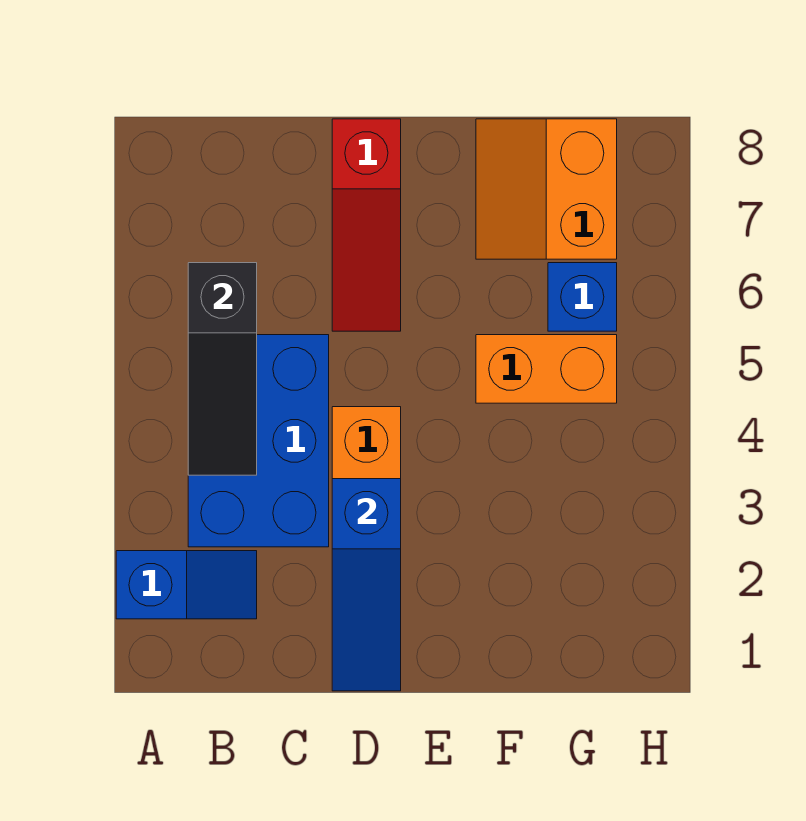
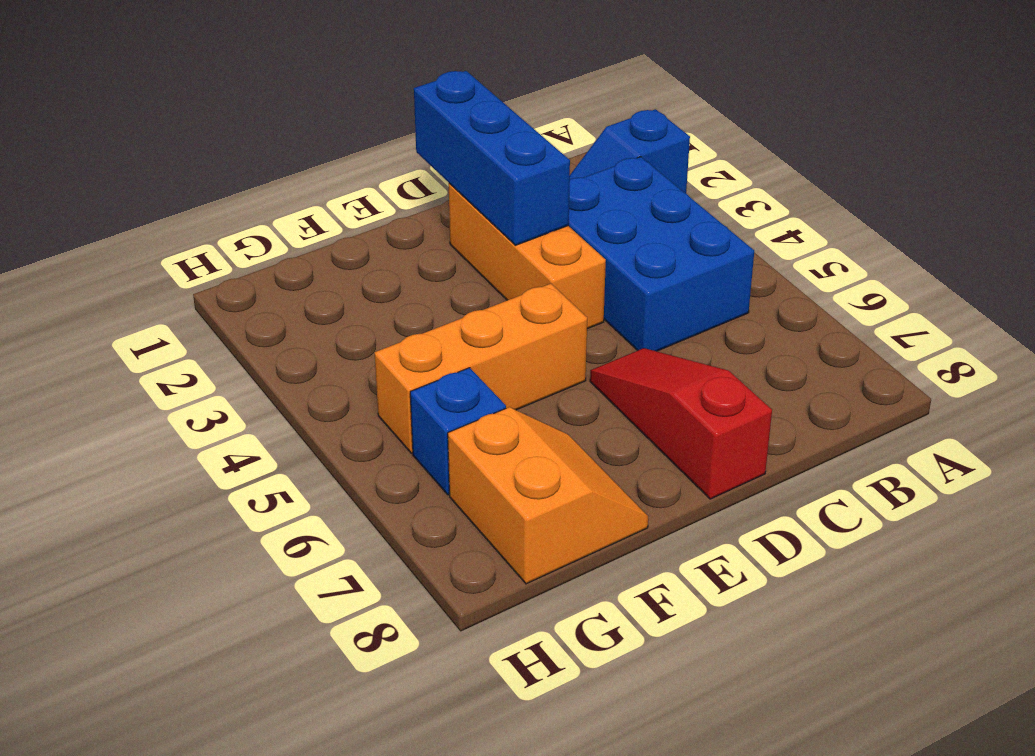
black 1x3 slope [188,263,257,475] -> none
blue 1x3 slope [332,479,401,691] -> blue 1x3 brick [414,71,570,245]
orange 1x2 brick [476,335,617,403] -> orange 1x3 brick [375,284,587,453]

